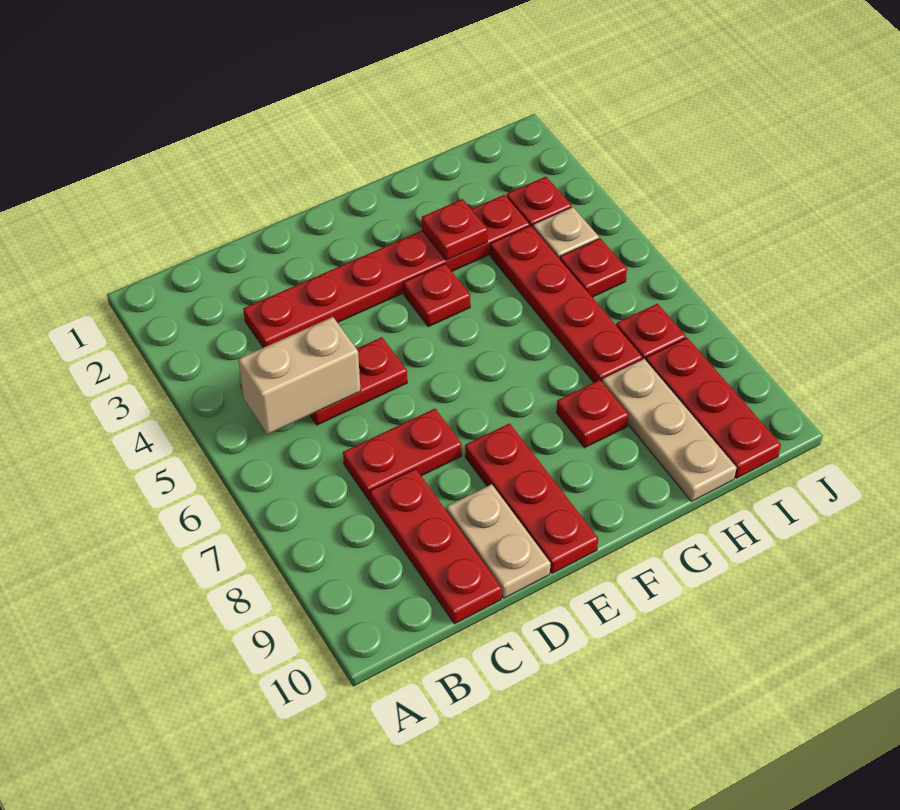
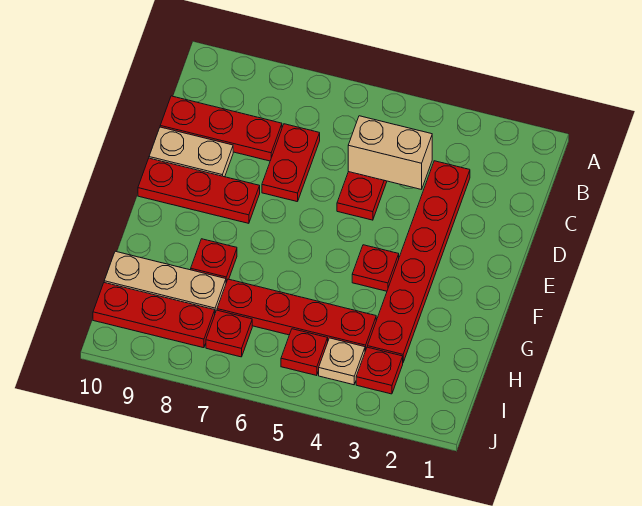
tan 1x2 brick [238,317,361,434] -> tan 1x2 brick turned to [348,116,432,190]
red 1x1 plate [422,199,488,260] -> none

